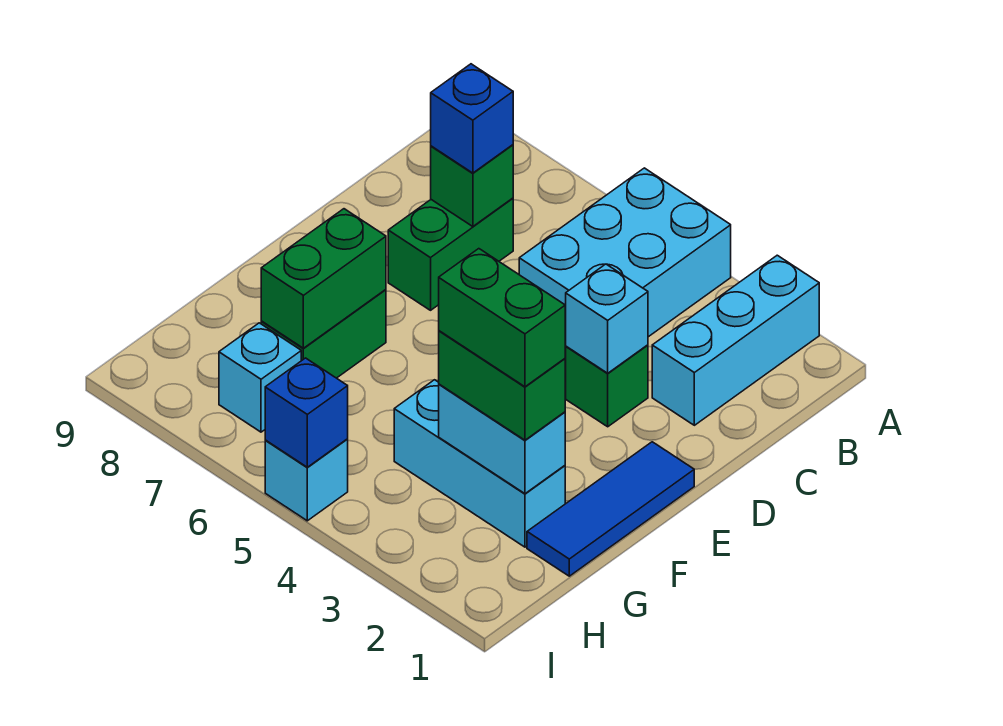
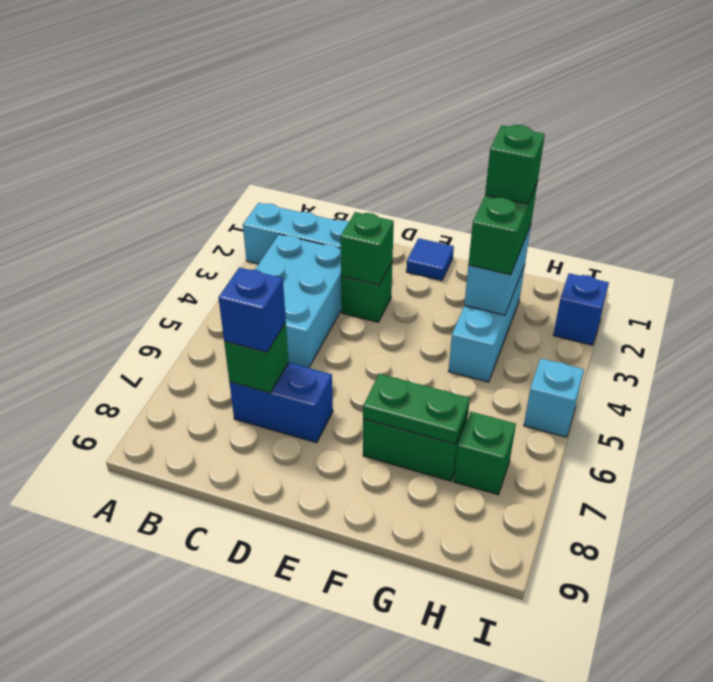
cyan 2x3 brick [519,168,731,341] -> cyan 2x3 brick turned to [255,234,342,368]
green 1x2 brick [388,198,513,310] -> blue 1x2 brick [229,363,333,443]
cyan 1x1 brick [566,264,648,373] -> green 1x1 brick [341,212,394,285]
blue 1x3 tile [527,442,694,576] -> blue 1x1 tile [406,238,454,281]
green 1x2 brick [261,209,386,348] -> green 1x2 plate [363,374,470,444]
green 1x2 brick [439,249,565,387] -> green 1x1 brick [485,125,545,204]
cyan 1x1 brick [219,323,301,432] -> green 1x1 brick [454,412,516,495]
blue 1x1 brick [265,358,348,467] -> blue 1x1 brick moved to [553,273,609,345]

